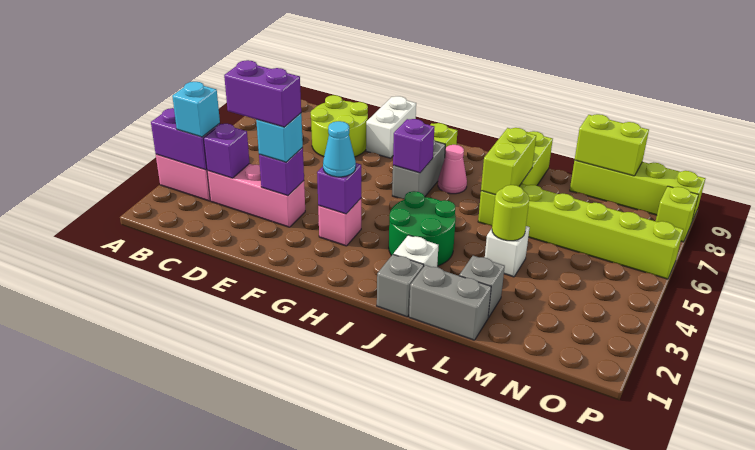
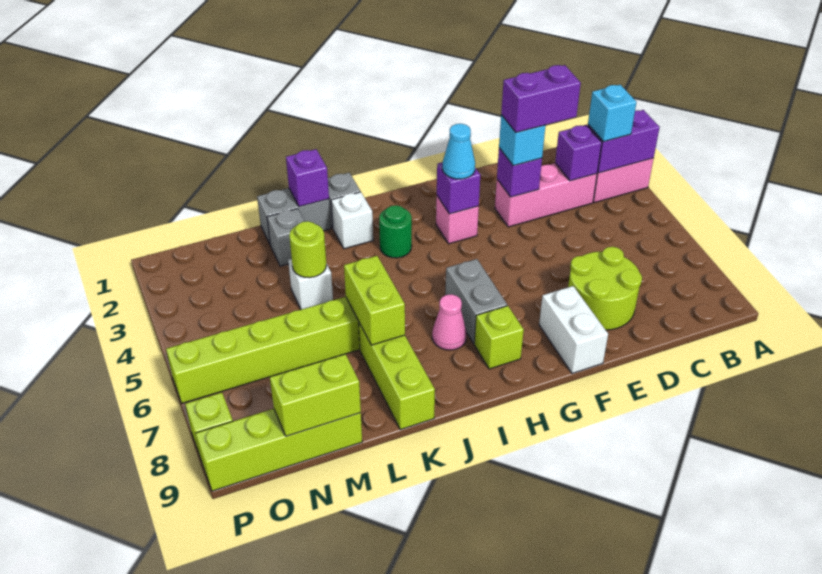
purple 1x1 brick [393,119,434,173] -> purple 1x1 brick moved to [286,149,329,207]
green 2x2 round brick [389,191,456,266] -> green 1x1 round brick [379,205,412,258]

